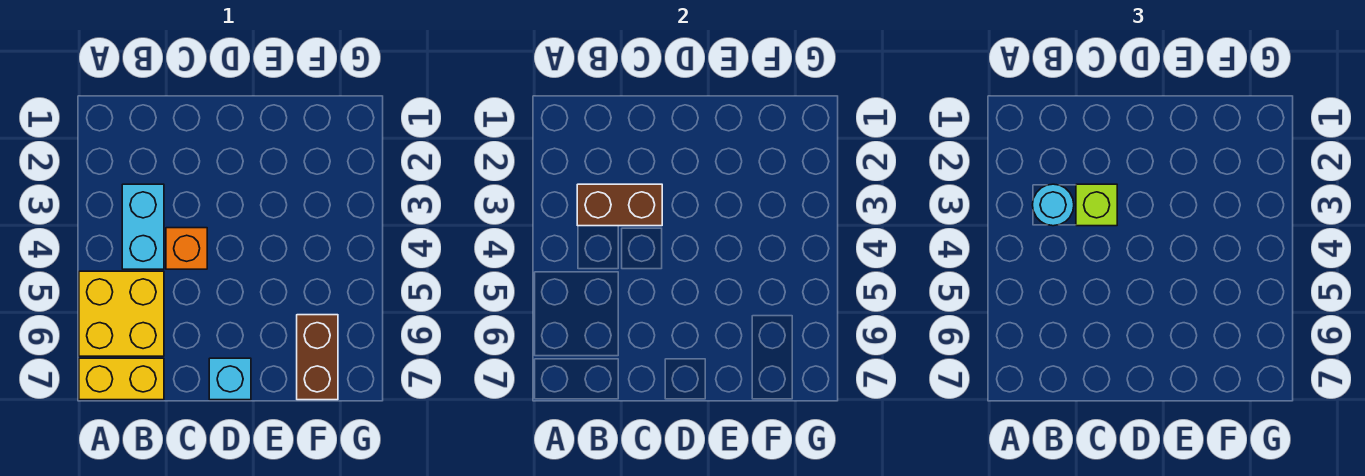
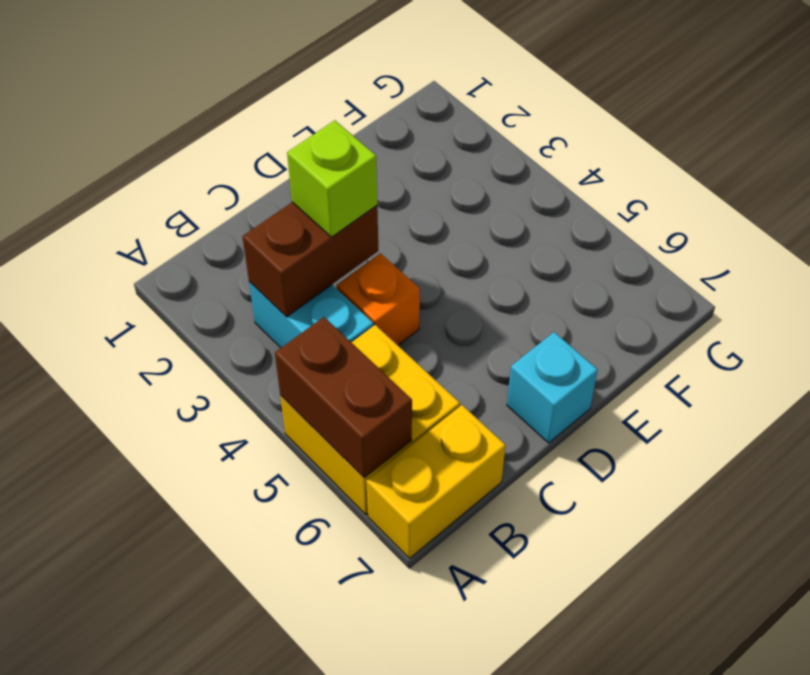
cyan 1x1 round brick [1033,184,1074,226] -> none
brown 1x2 brick [297,315,338,400] -> brown 1x2 brick moved to [275,317,412,478]

